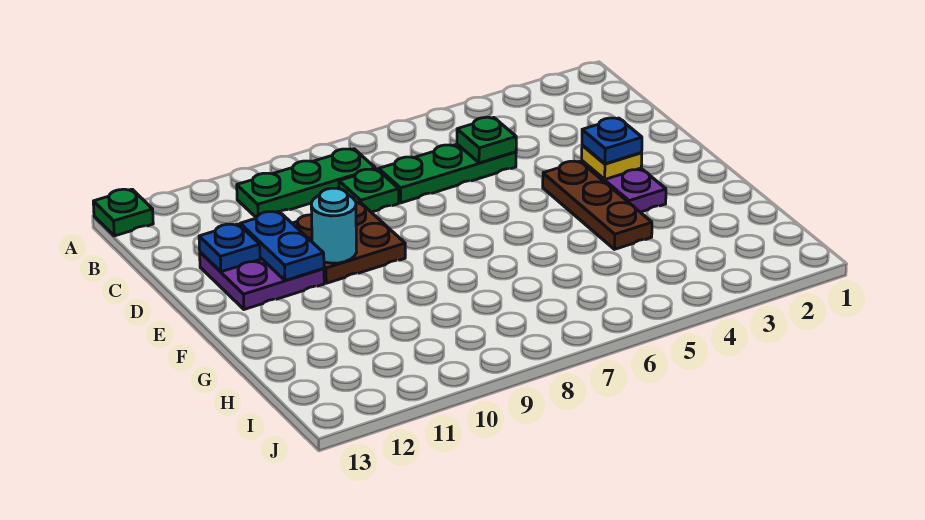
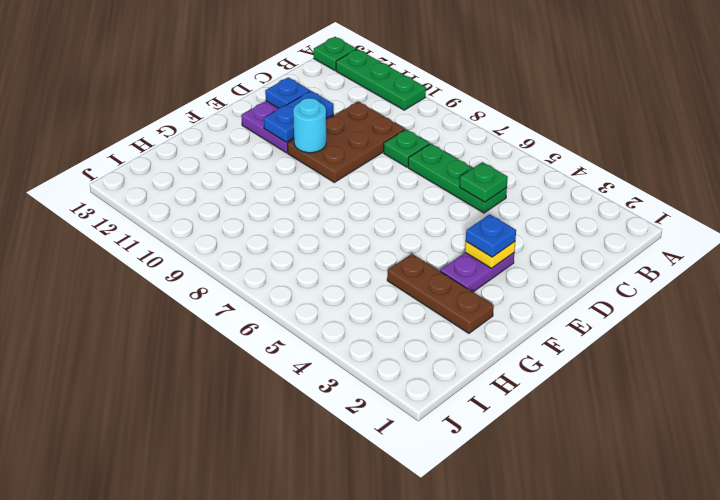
green 1x3 plate [237,149,376,218] -> green 1x3 plate moved to [336,49,426,110]
brown 2x2 plate [292,202,405,283] -> brown 2x3 plate [287,102,405,182]
brown 1x3 plate [543,161,652,249] -> brown 1x3 plate turned to [387,254,494,333]

